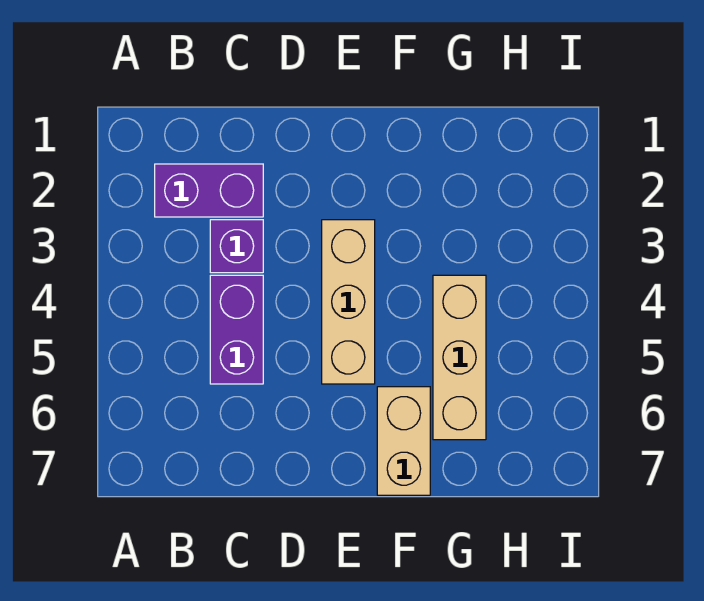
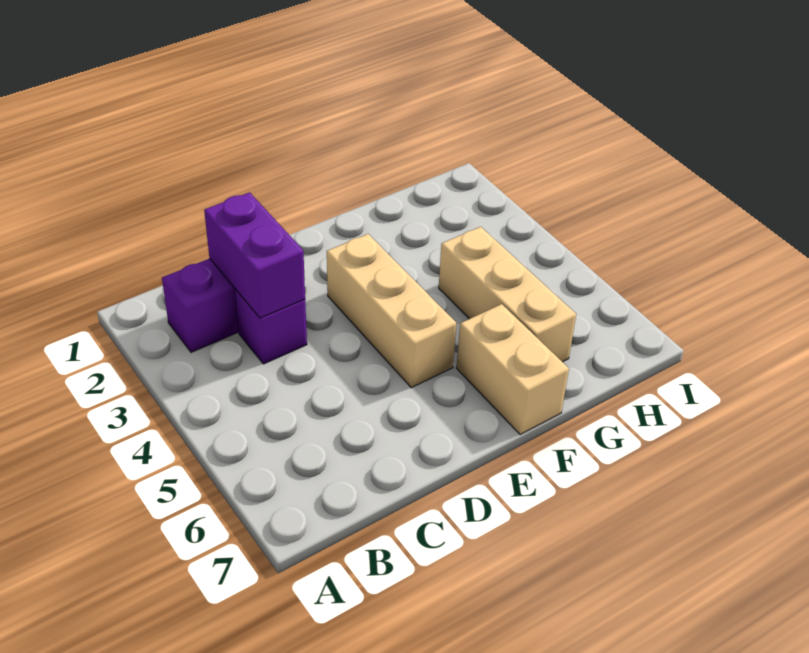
purple 1x2 brick [210,275,263,384] -> purple 1x2 brick moved to [204,192,305,318]

